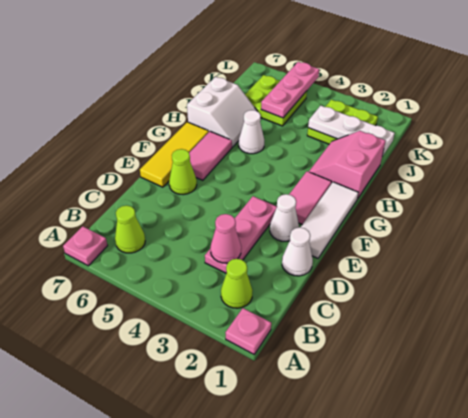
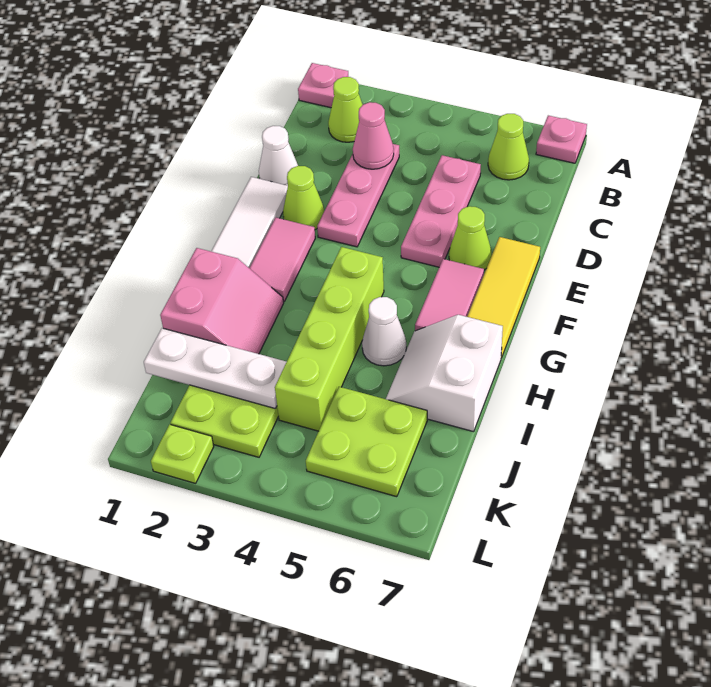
white 1x1 cone [270,194,299,241] -> lime 1x1 cone [283,166,324,230]
none -> lime 1x4 brick [275,247,384,431]
pink 1x3 plate [261,62,319,118] -> pink 1x3 plate moved to [401,155,481,267]
none -> lime 1x1 plate [151,424,214,483]

